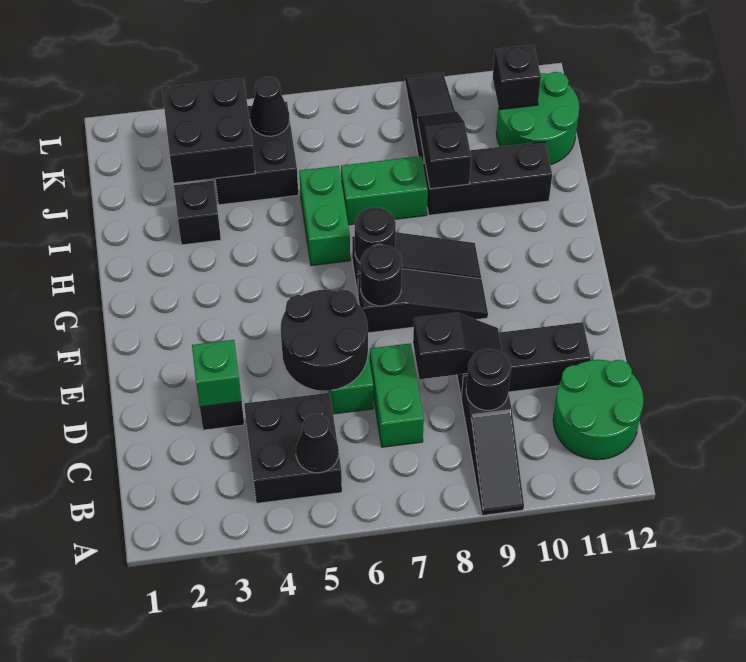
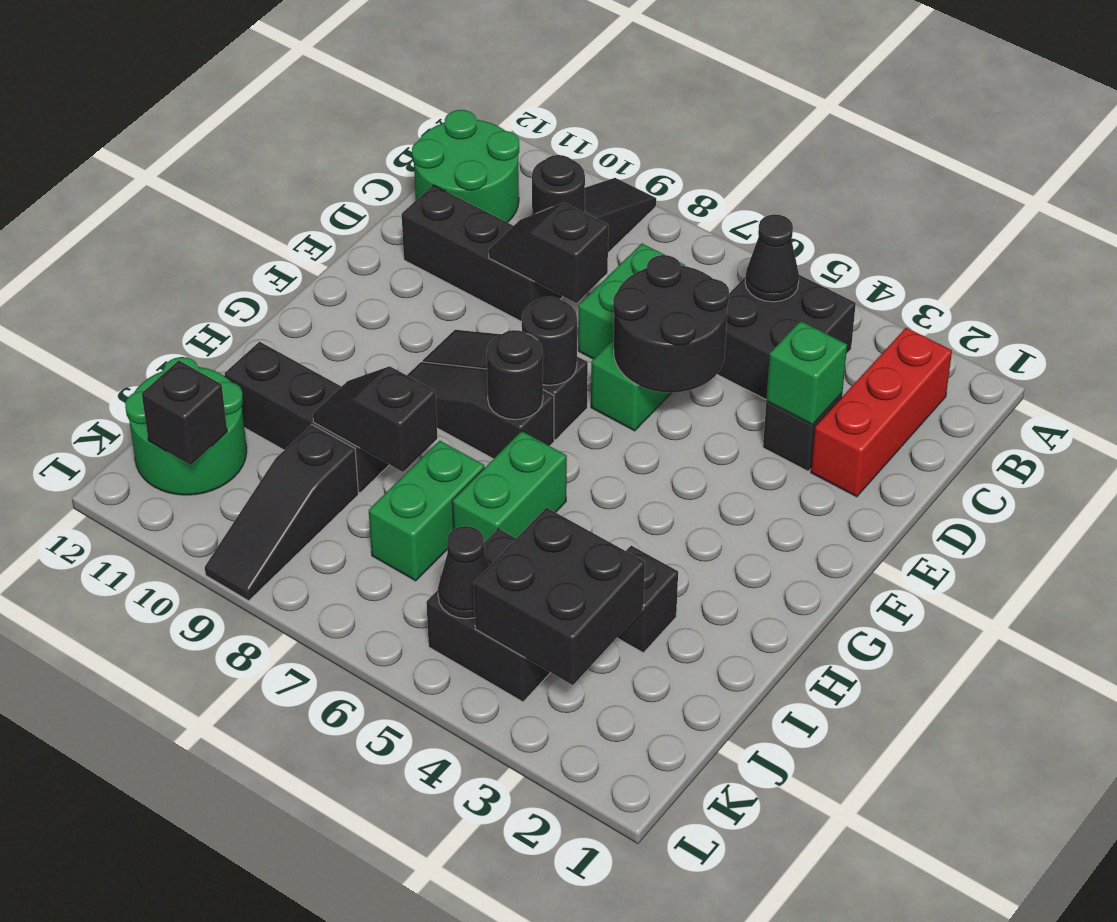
none -> red 1x3 brick [811,328,952,497]
green 1x2 brick [341,156,428,225] -> green 1x2 brick turned to [369,441,484,581]
black 1x2 slope [418,111,471,189] -> black 1x2 slope turned to [313,366,437,472]

